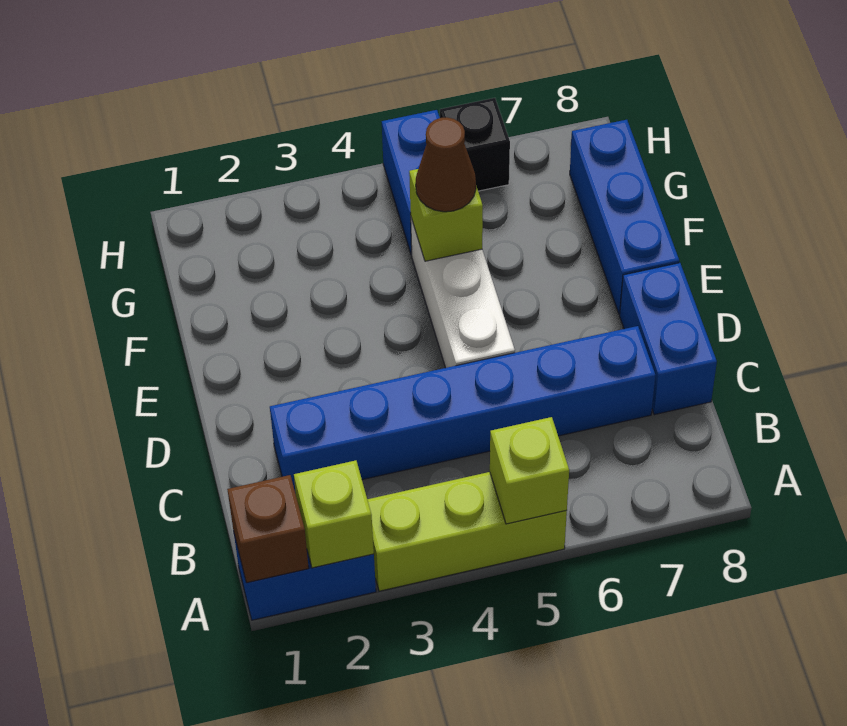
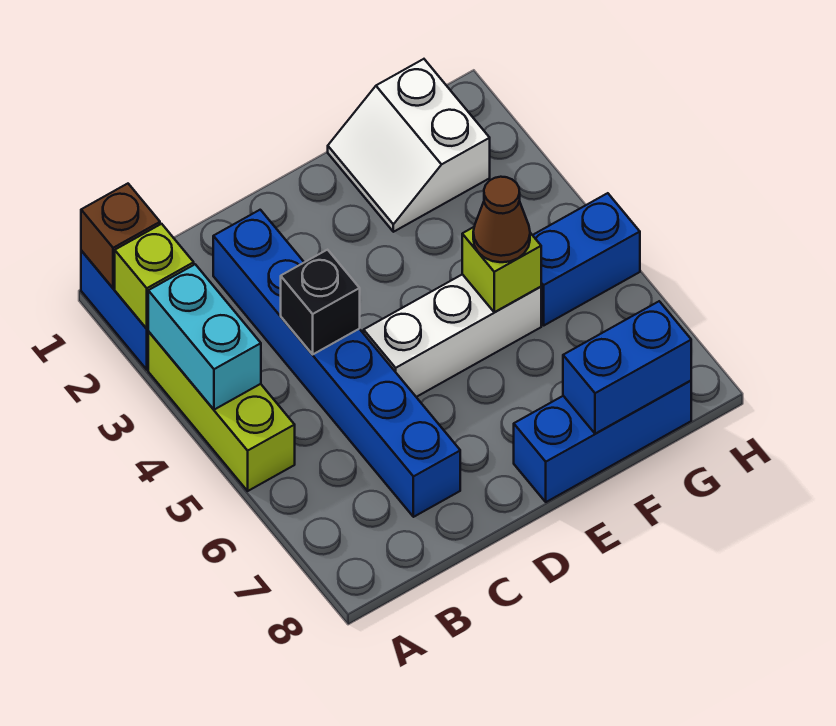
none -> cyan 1x2 brick [148,264,261,410]
lime 1x1 brick [490,417,569,524] -> none
blue 1x2 brick [620,263,717,415] -> blue 1x2 brick moved to [563,301,691,434]
none -> white 2x2 slope [328,59,490,232]
black 1x1 brick [440,98,510,191] -> black 1x1 brick moved to [281,250,360,355]

